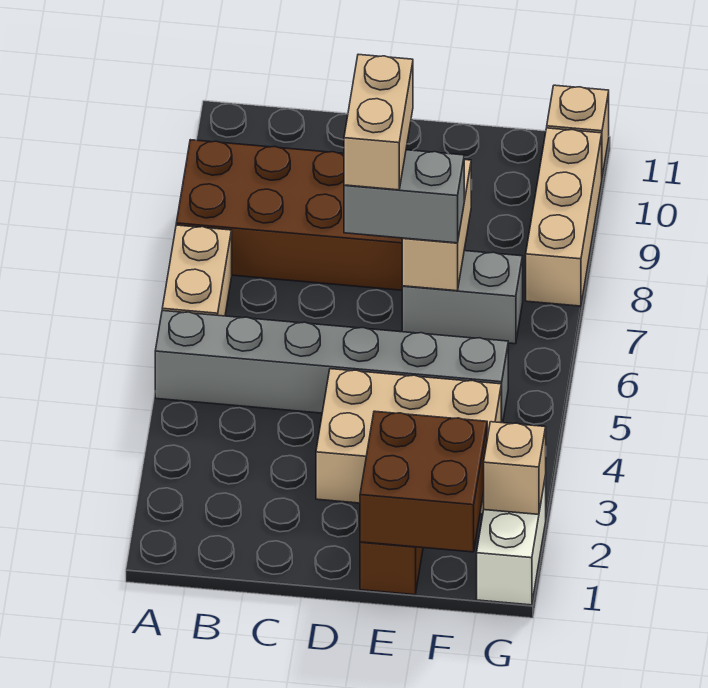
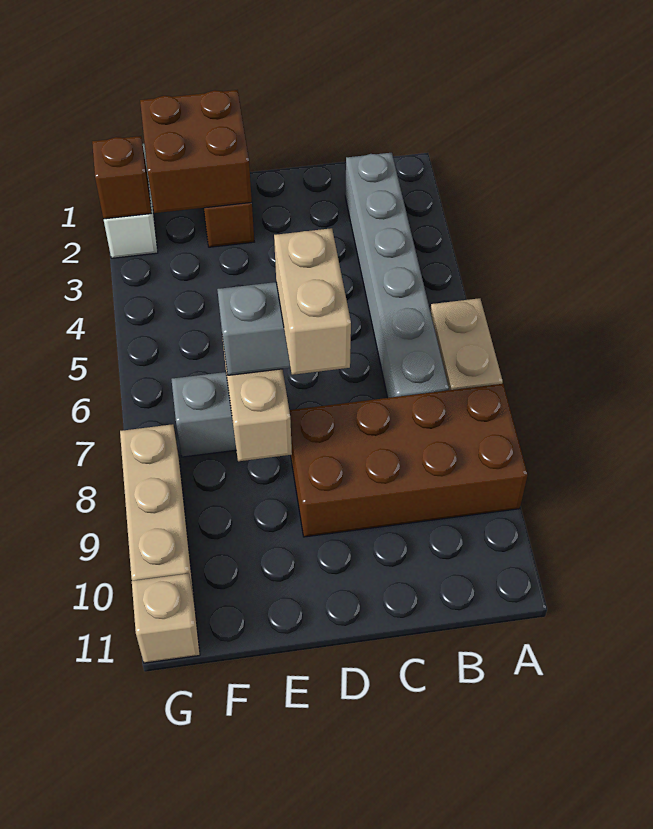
grey 1x6 brick [155,311,508,423] -> grey 1x6 brick turned to [345,153,449,398]
tan 2x3 brick [316,369,501,514] -> none
tan 1x1 brick [484,422,546,514] -> brown 1x1 brick [92,136,152,219]

